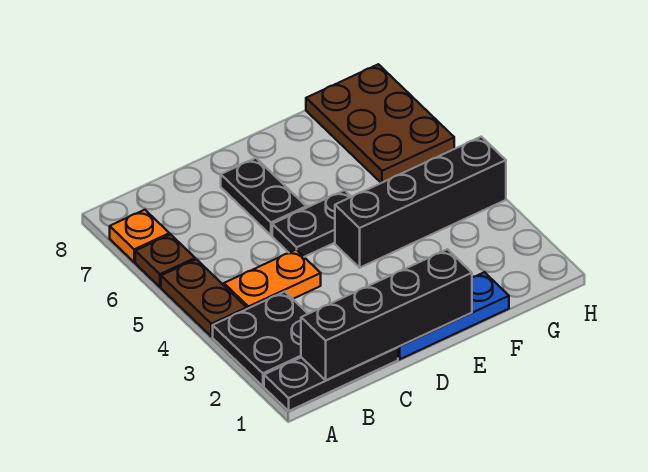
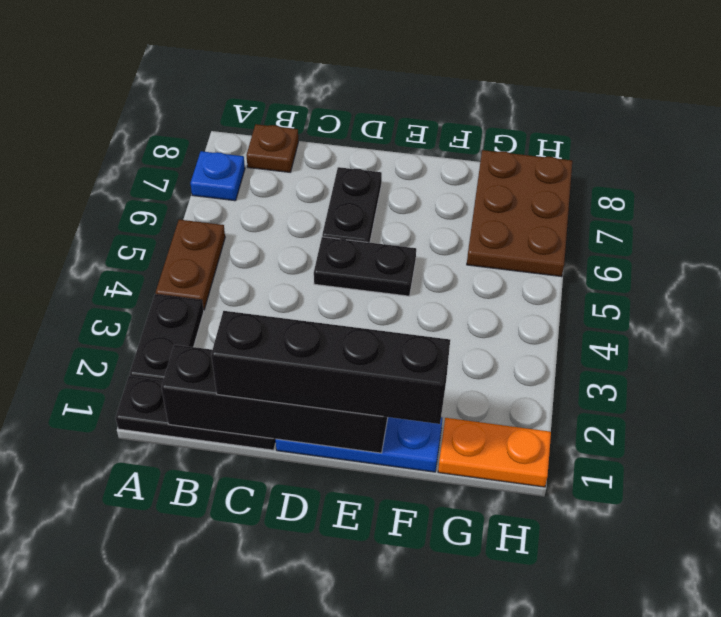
black 2x2 plate [213,292,308,386] -> black 1x2 plate [130,294,204,380]
brown 1x1 plate [135,234,195,287] -> brown 1x1 plate moved to [246,124,298,172]
orange 1x1 plate [110,210,169,262] -> blue 1x1 plate [190,151,245,201]
orange 1x2 plate [224,250,321,309] -> orange 1x2 plate moved to [438,418,551,487]
black 1x4 brick [335,137,506,268] -> black 1x4 brick moved to [211,311,450,424]

